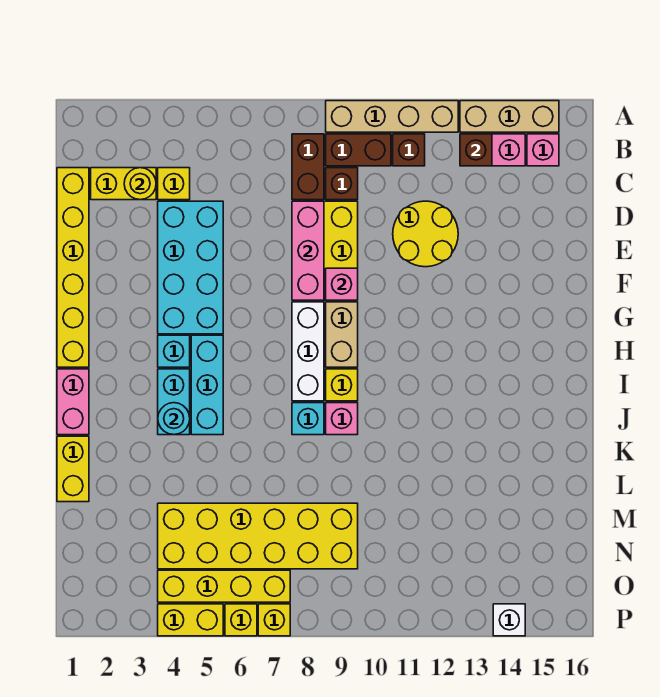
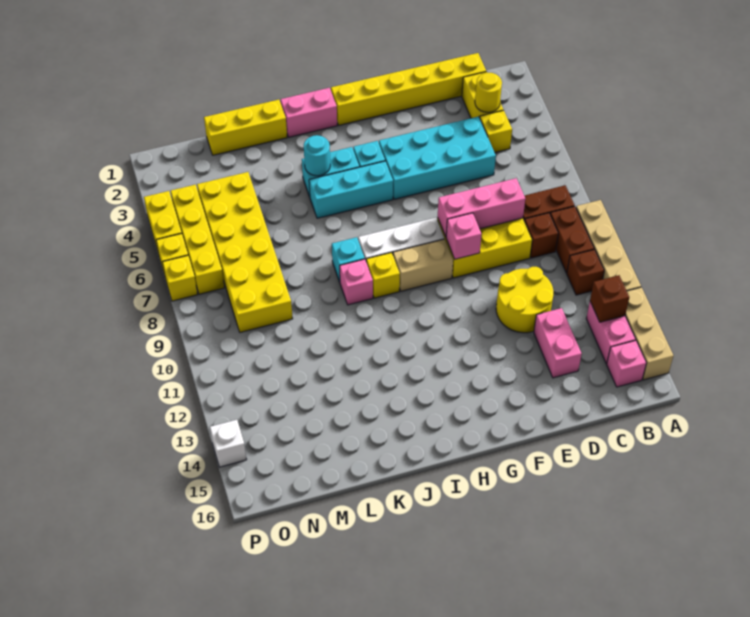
none -> pink 1x2 brick [534,308,581,378]
yellow 1x2 brick [57,436,89,502] -> yellow 1x3 brick [204,100,287,155]

